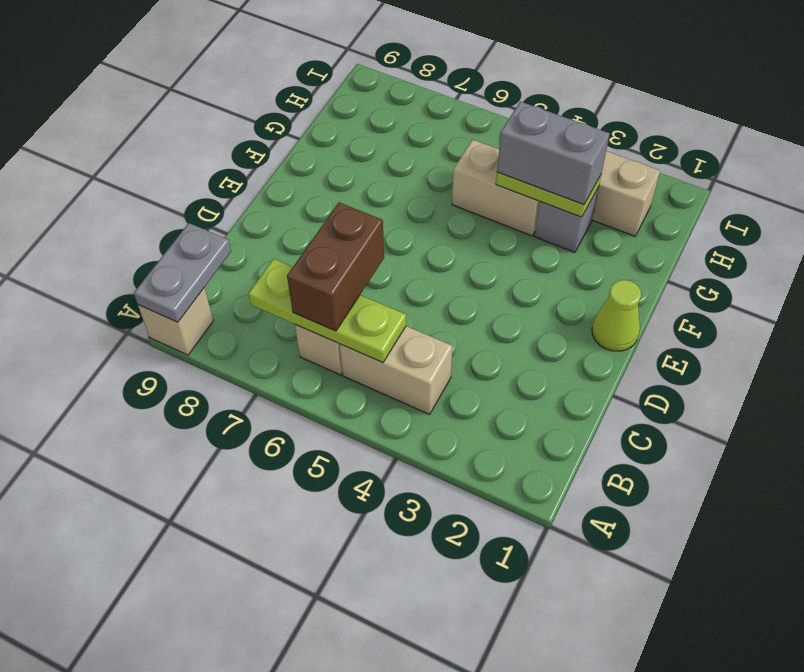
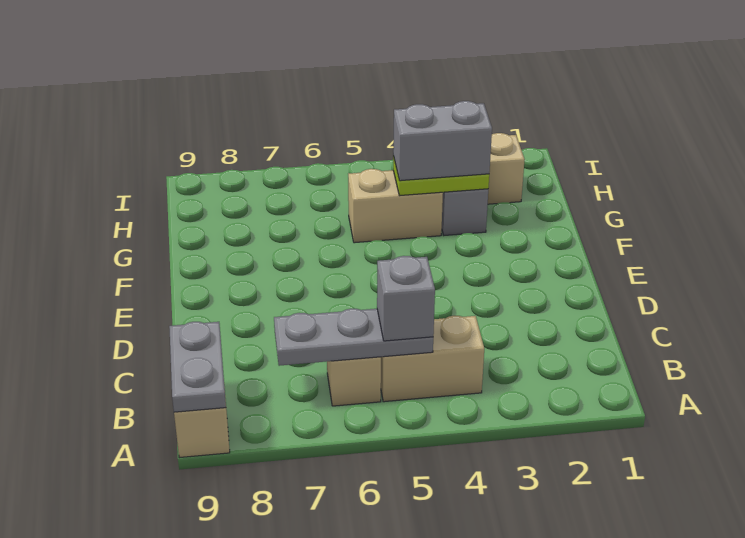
lime 1x3 plate [248,259,406,363] -> grey 1x3 plate [274,309,433,366]
none -> grey 1x1 brick [377,256,435,341]
brown 1x2 brick [287,202,384,331] -> none
lime 1x1 cone [592,280,641,351] -> none

